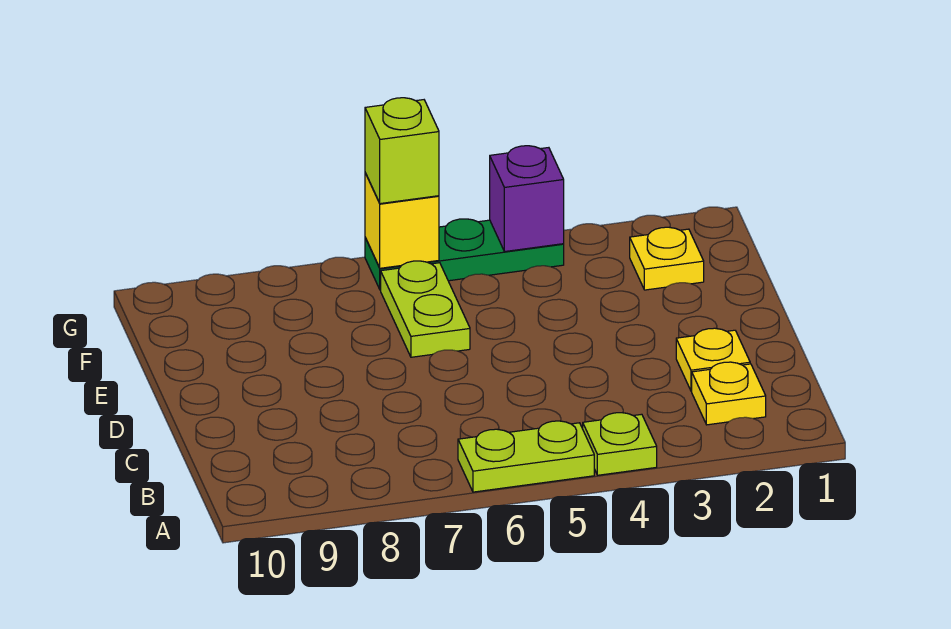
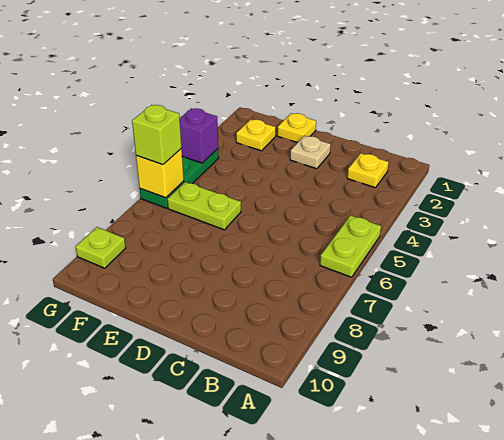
lime 1x1 plate [583,413,657,475] -> lime 1x1 plate moved to [76,227,126,268]
yellow 1x1 plate [676,328,750,391] -> yellow 1x1 plate moved to [277,113,316,143]
none -> tan 1x1 plate [290,136,331,169]

